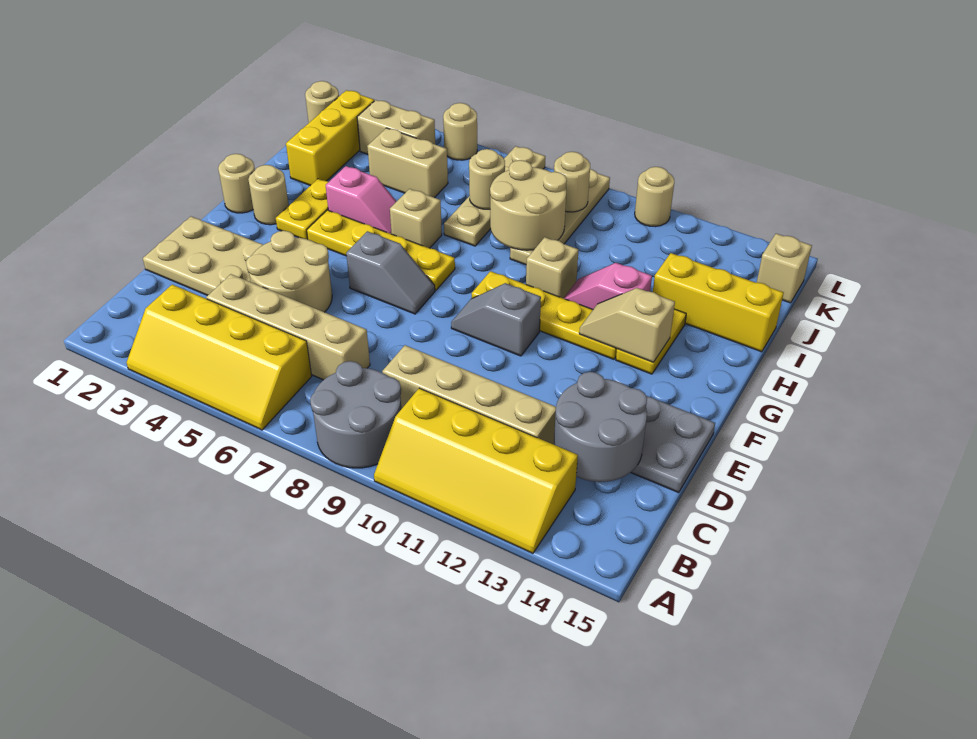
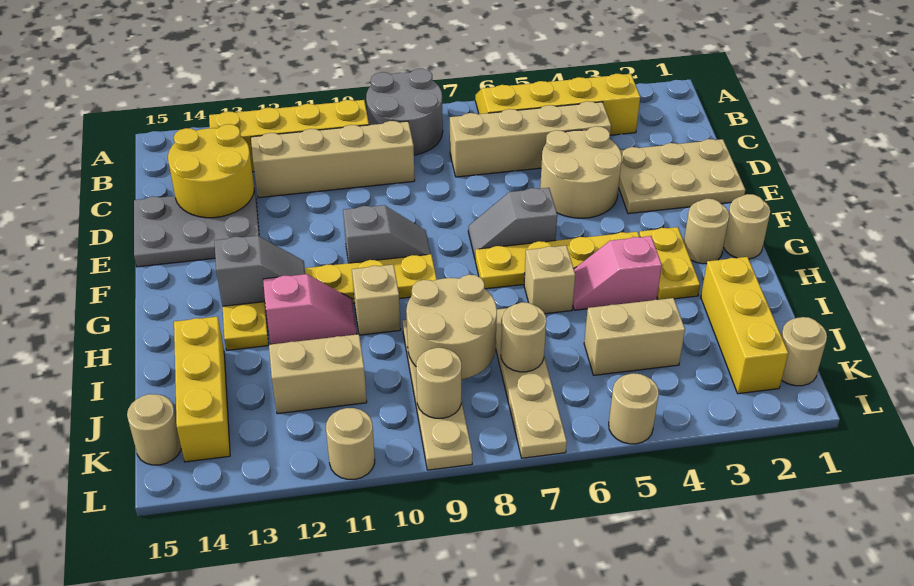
grey 2x2 round brick [554,372,647,482] -> yellow 2x2 round brick [168,124,254,218]
tan 1x2 slope [579,288,675,362] -> grey 1x2 slope [214,236,305,306]
yellow 1x3 brick [653,253,784,352] -> yellow 1x3 brick turned to [174,316,230,462]
tan 1x2 brick [357,100,435,154] -> tan 1x2 brick moved to [269,334,367,414]
tan 1x1 brick [757,234,812,303] -> tan 1x1 round brick [127,394,181,465]

